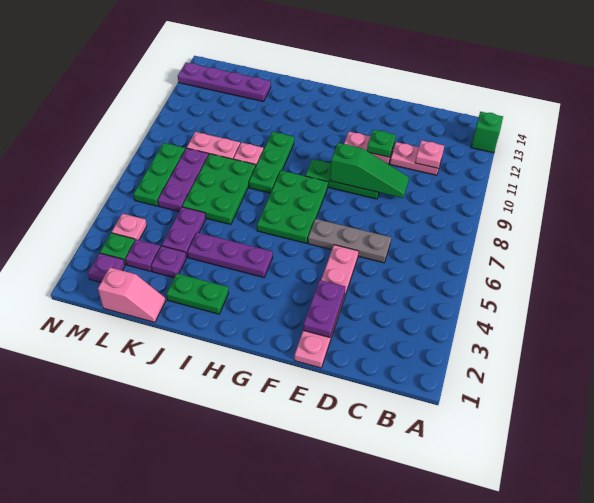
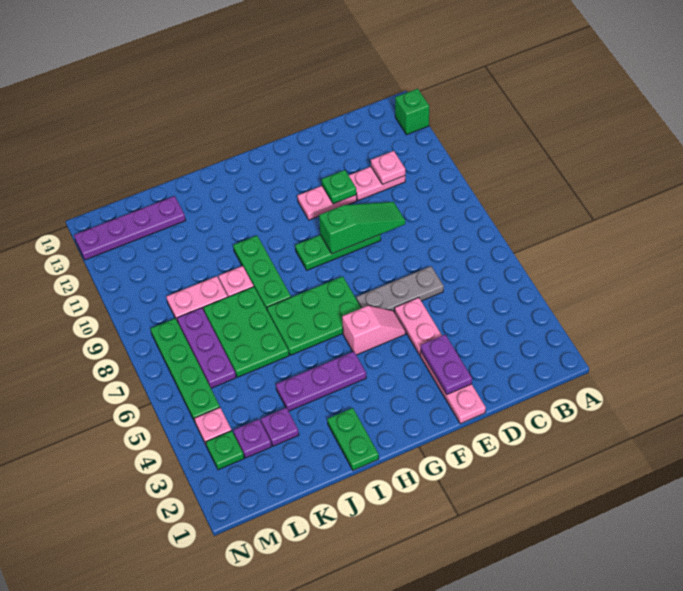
green 2x3 plate [257,171,328,243] -> green 2x3 plate turned to [267,276,361,355]
green 1x2 plate [166,274,229,314] -> green 1x2 plate turned to [327,408,379,470]
pink 1x2 slope [98,267,165,322] -> pink 1x2 slope moved to [342,306,406,355]
purple 1x2 plate [162,207,206,258] -> none
purple 1x1 plate [88,253,125,282] -> none
green 1x3 plate [134,143,185,206] -> green 1x4 plate [150,318,220,422]

